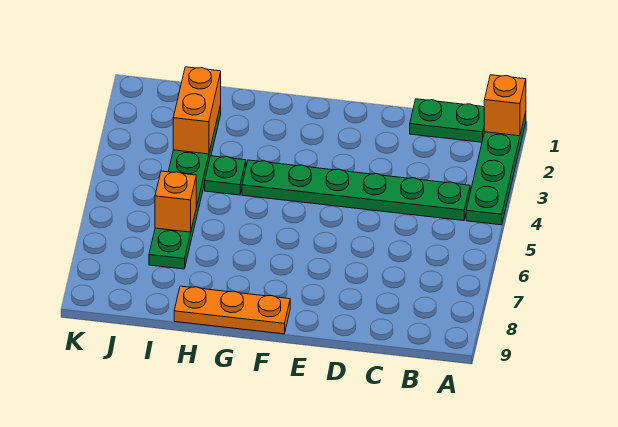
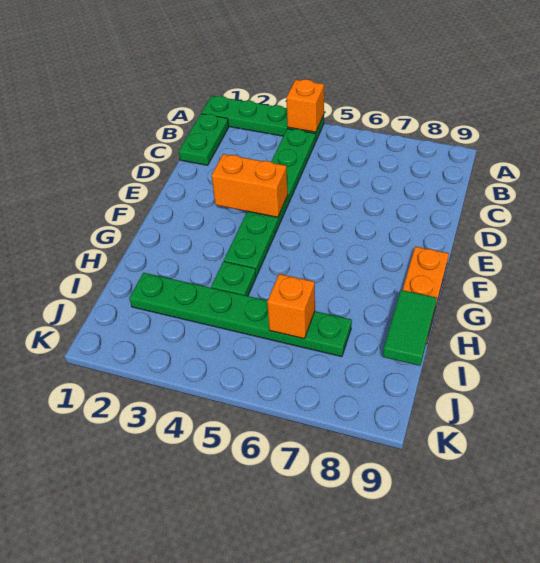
orange 1x1 brick [484,75,526,136] -> orange 1x1 brick moved to [286,79,324,132]
none -> green 1x2 tile [383,290,437,366]
orange 1x2 brick [173,67,221,154] -> orange 1x2 brick moved to [212,154,288,217]

